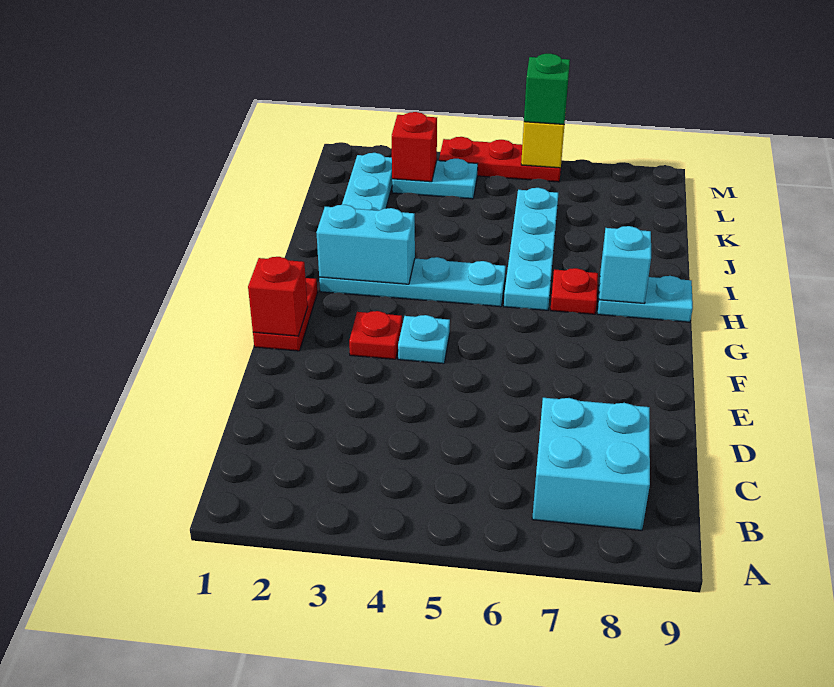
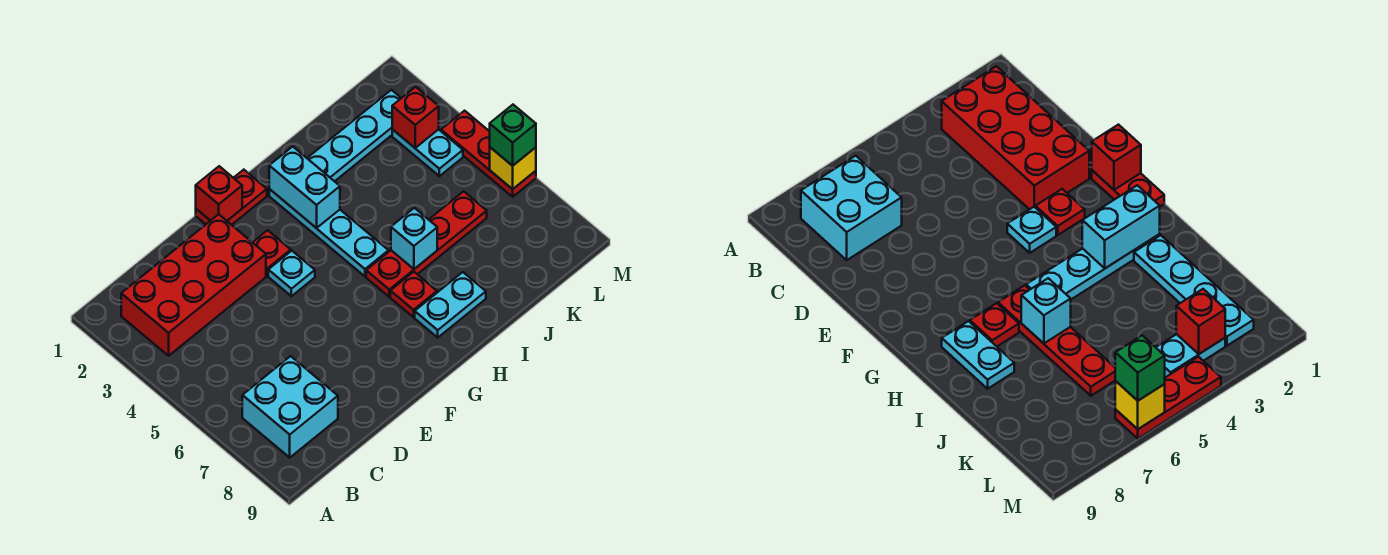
none -> red 2x4 brick [121,214,266,356]
cyan 1x4 plate [504,188,559,310] -> red 1x4 plate [366,191,487,297]
cyan 1x2 plate [598,276,693,322] -> cyan 1x2 plate turned to [415,272,486,338]
cyan 1x1 brick [599,226,651,303] -> cyan 1x1 brick moved to [391,208,437,269]

